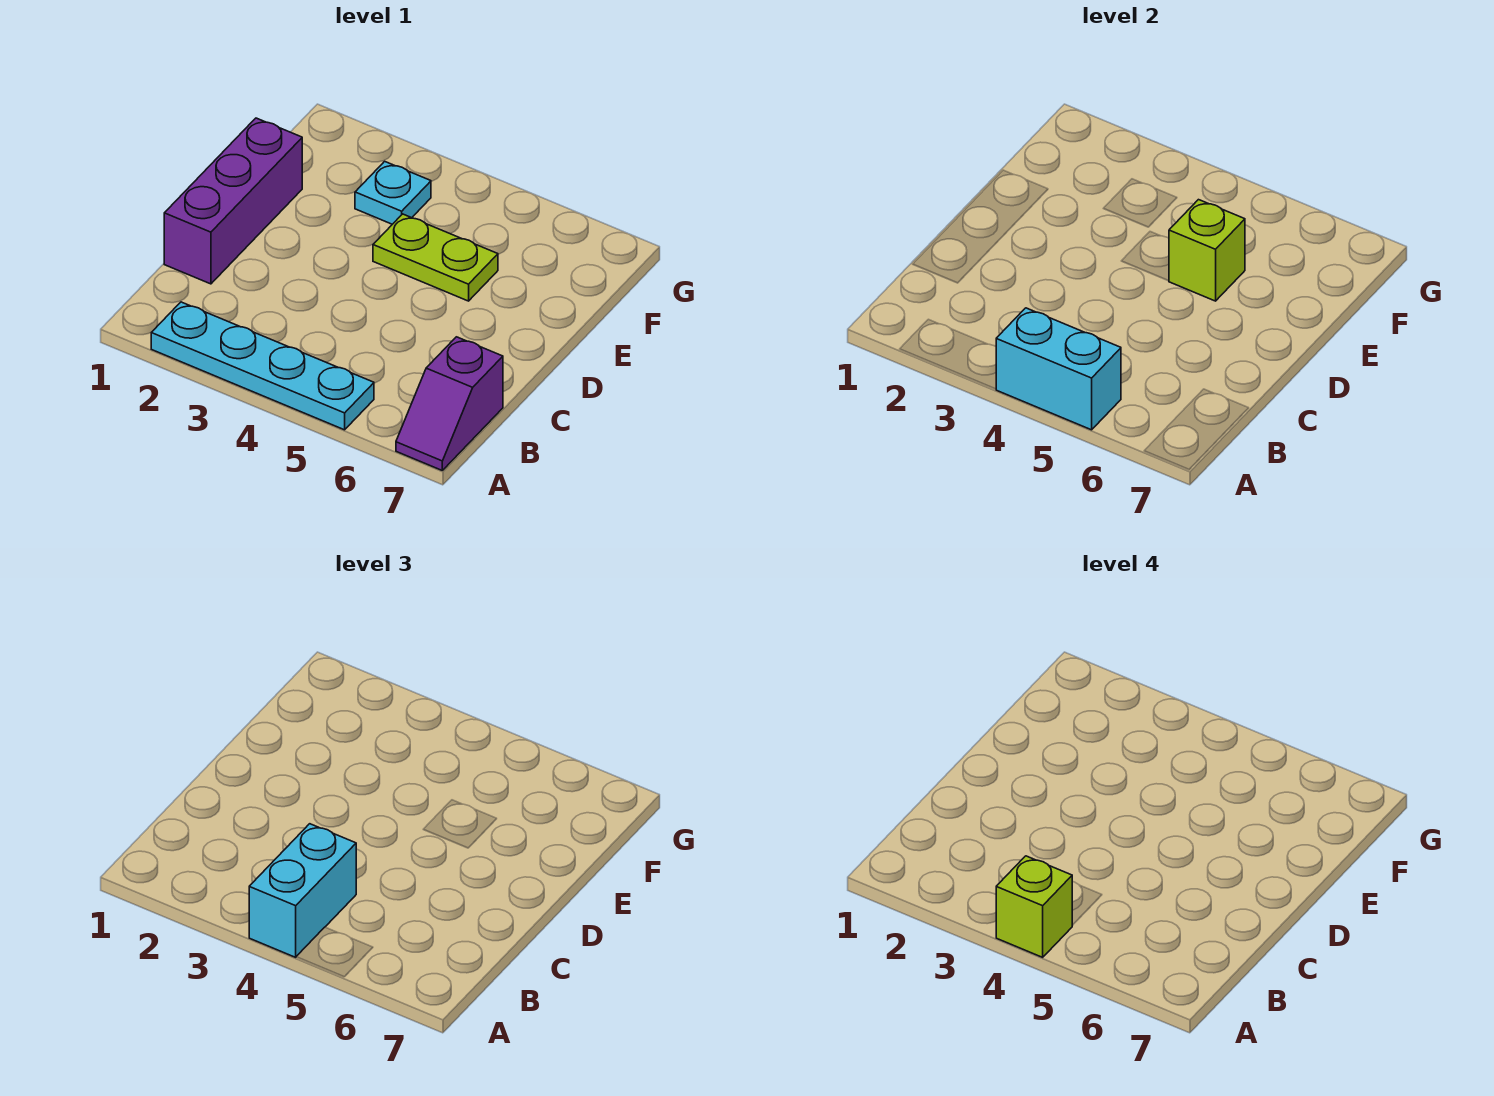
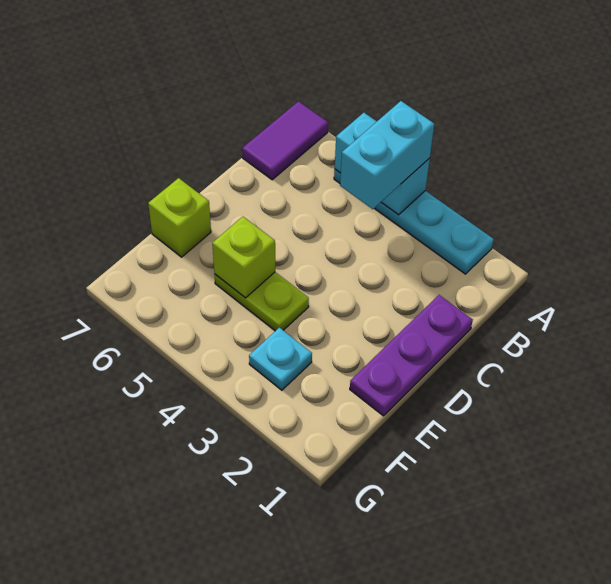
lime 1x1 brick [996,856,1072,957] -> lime 1x1 brick moved to [148,178,211,257]
purple 1x2 slope [396,337,503,470] -> purple 1x2 tile [242,101,328,180]
purple 1x3 brick [164,118,302,284] -> purple 1x3 plate [350,295,473,416]

